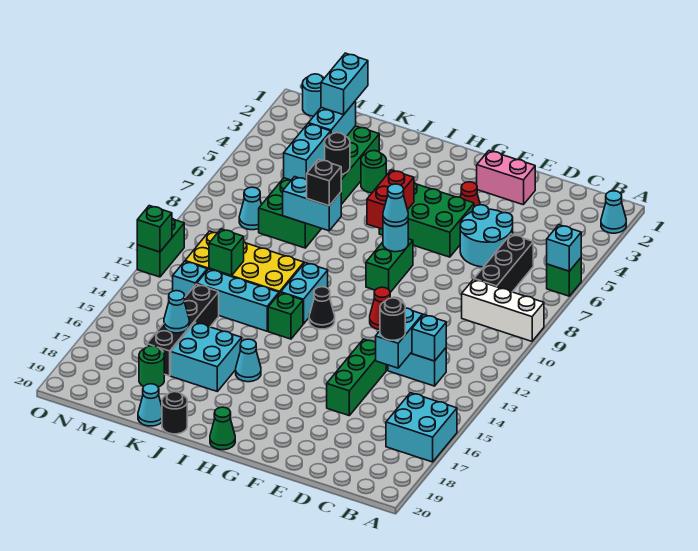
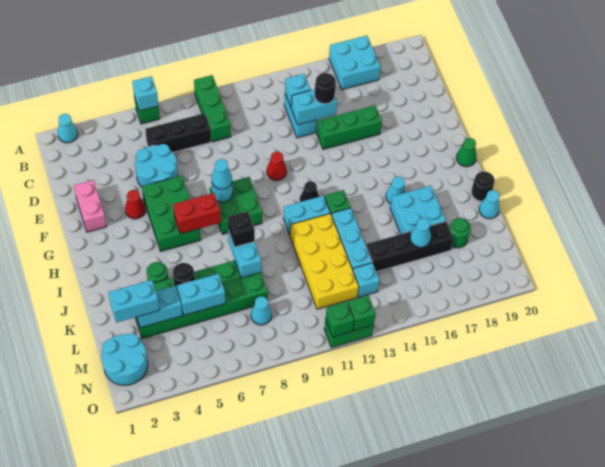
white 1x3 brick [462,279,544,341] -> green 1x3 brick [194,75,231,142]
green 1x2 brick [366,239,413,292] -> green 2x2 brick [210,177,262,234]
green 1x1 brick [209,229,244,275] -> green 1x1 brick moved to [326,301,354,337]
cyan 1x1 round brick [303,74,324,116] -> cyan 2x2 round brick [102,333,148,385]

